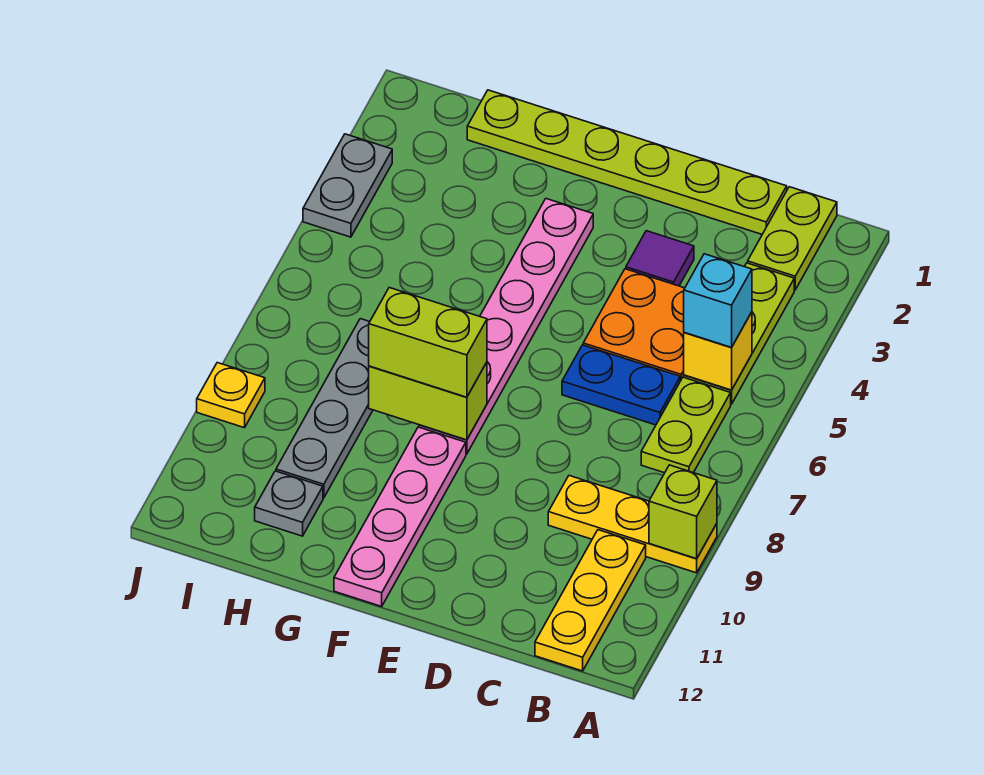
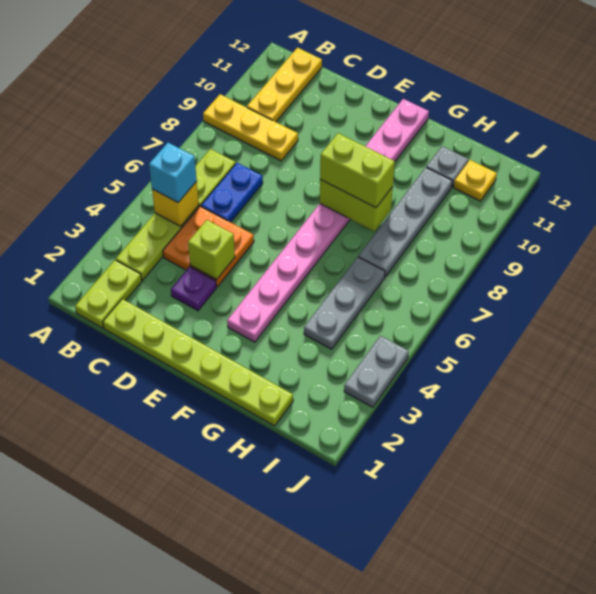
lime 1x1 brick [649,465,717,559] -> lime 1x1 brick moved to [188,220,235,279]
blue 1x2 plate [562,345,680,425] -> blue 1x2 plate turned to [201,163,263,222]
purple 1x1 tile [626,231,694,286] -> purple 1x1 plate [171,267,216,311]
none -> grey 1x3 plate [304,257,385,349]
yellow 1x1 plate [197,363,265,428] -> yellow 1x1 plate moved to [454,160,497,201]

